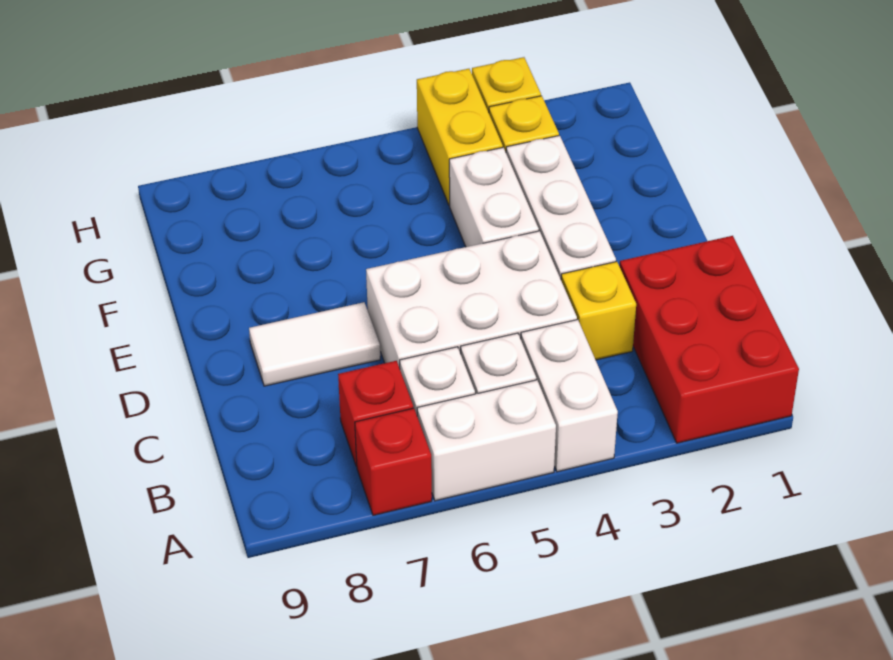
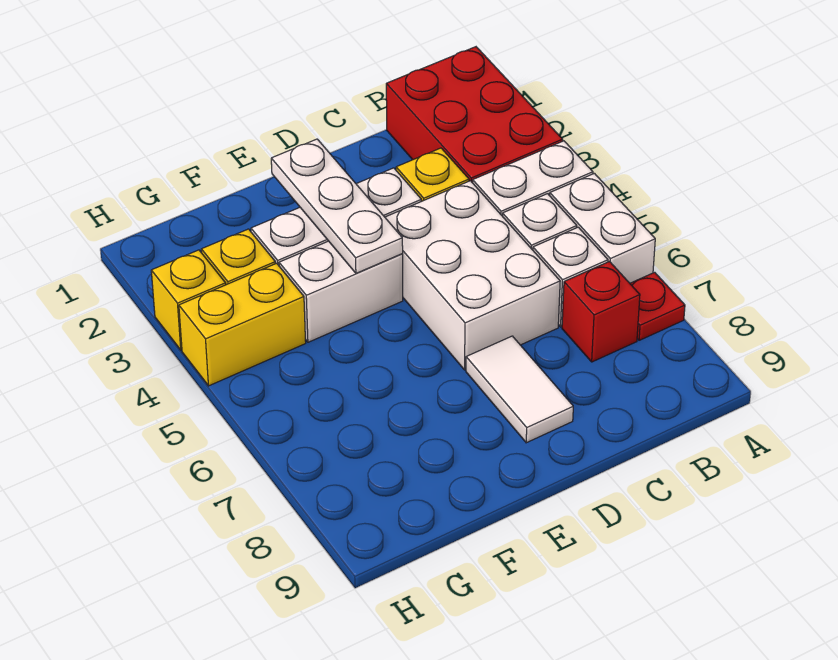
red 2x3 brick [620,236,799,443] -> red 2x3 brick turned to [386,47,563,183]
red 1x1 brick [355,408,432,515] -> red 1x1 plate [630,272,685,340]
none -> white 1x3 plate [271,139,403,273]

